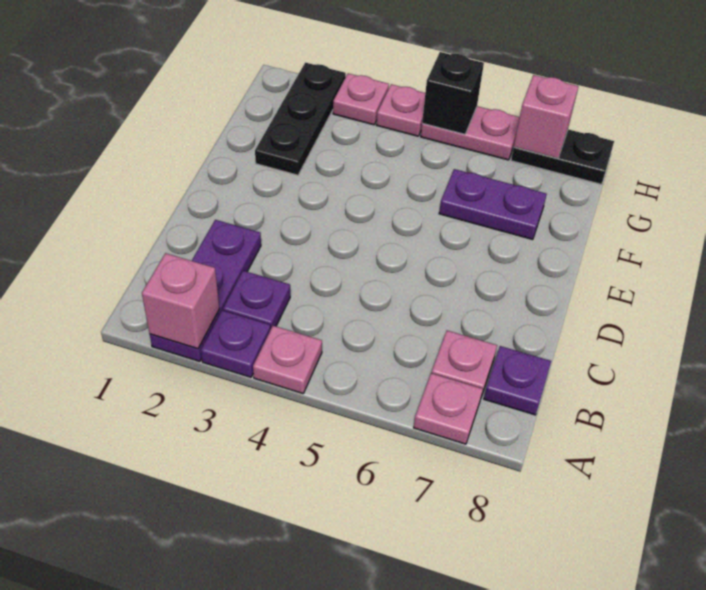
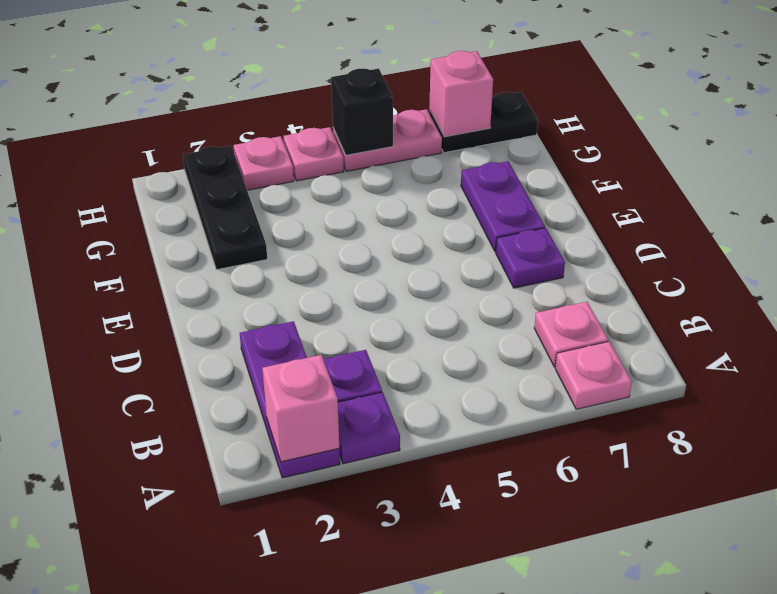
pink 1x1 plate [253,326,322,394] -> none
purple 1x1 plate [484,346,551,415] -> purple 1x1 plate moved to [496,228,565,288]
purple 1x2 plate [439,169,547,240] -> purple 1x2 plate turned to [461,161,545,252]

